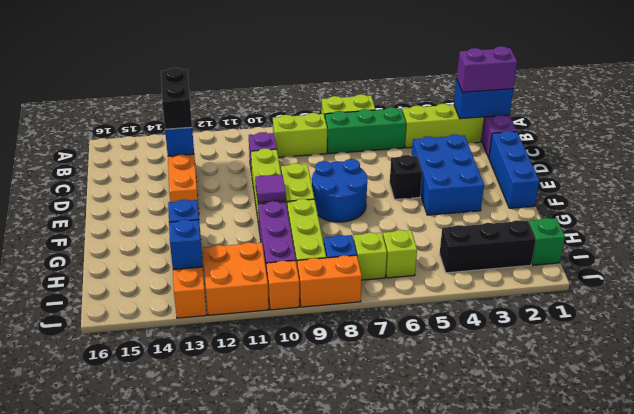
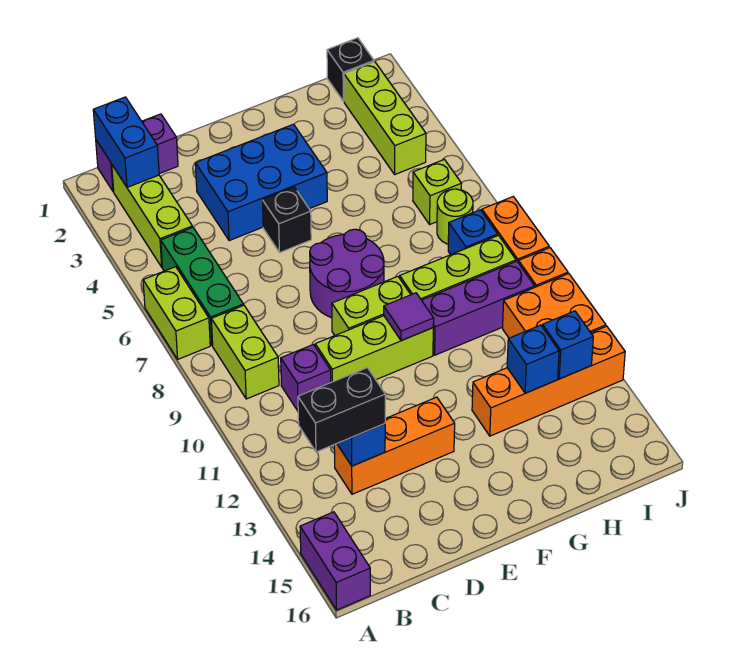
purple 1x2 brick [457,46,517,92] -> purple 1x2 brick moved to [300,512,370,610]
blue 1x3 brick [489,131,539,208] -> none
blue 2x2 round brick [312,159,367,222] -> purple 2x2 round brick [310,229,384,318]
green 1x1 brick [529,218,565,265] -> black 1x1 brick [327,38,374,101]
black 1x3 brick [440,220,536,273] -> lime 1x3 brick [344,62,426,174]
lime 1x1 brick [354,233,387,280] -> lime 1x1 round brick [437,189,473,244]

